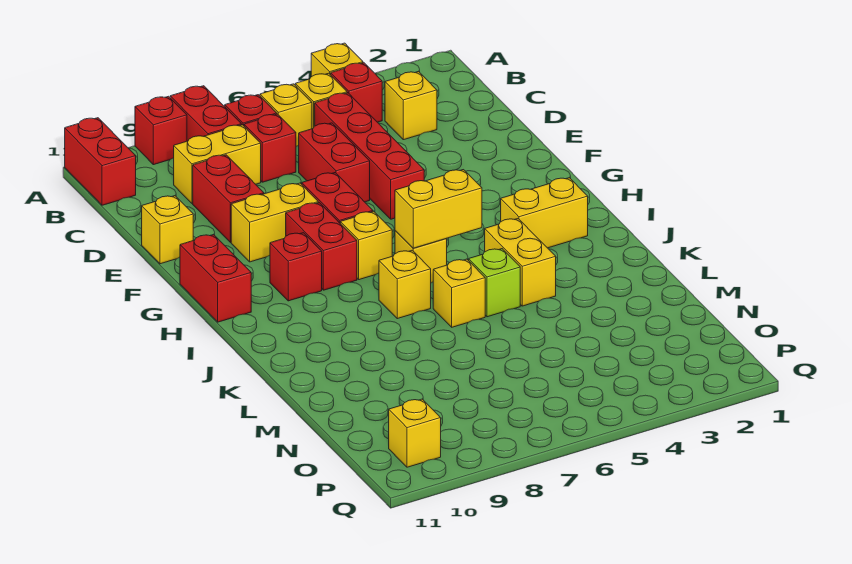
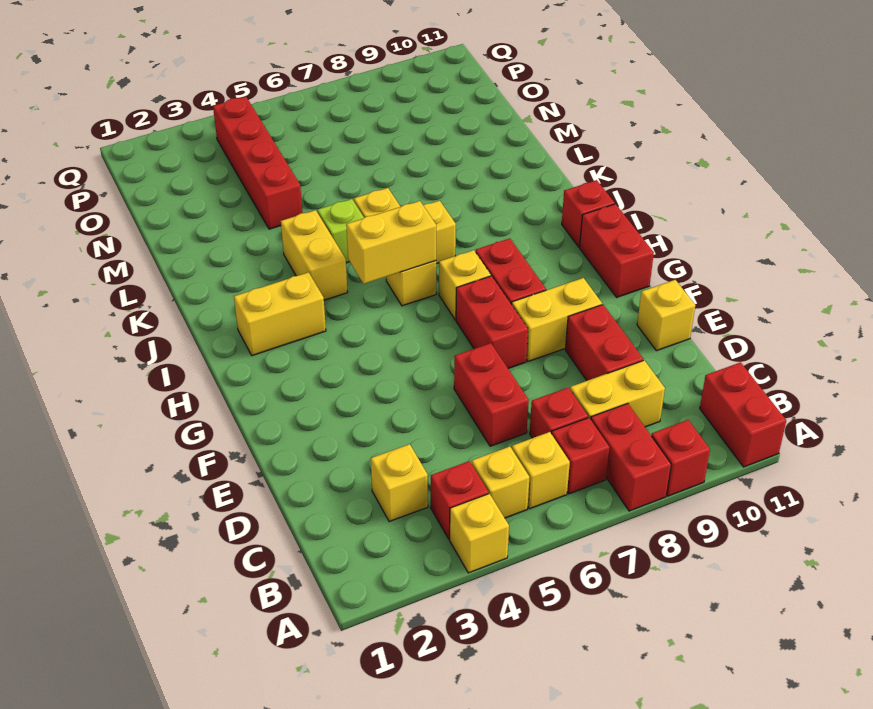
red 1x4 brick [315,93,424,219] -> red 1x4 brick moved to [213,96,302,229]
red 1x1 brick [270,233,322,301] -> red 1x1 brick moved to [562,180,615,247]
yellow 1x1 brick [389,399,441,467] -> none

